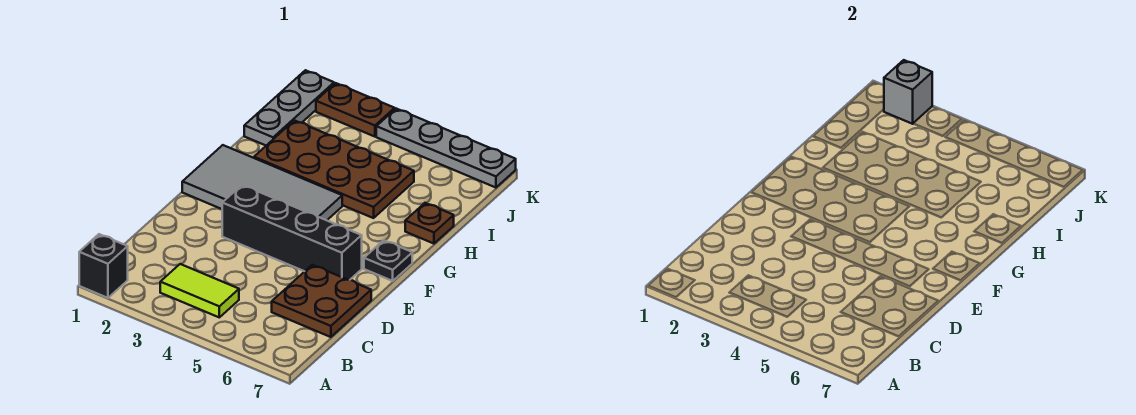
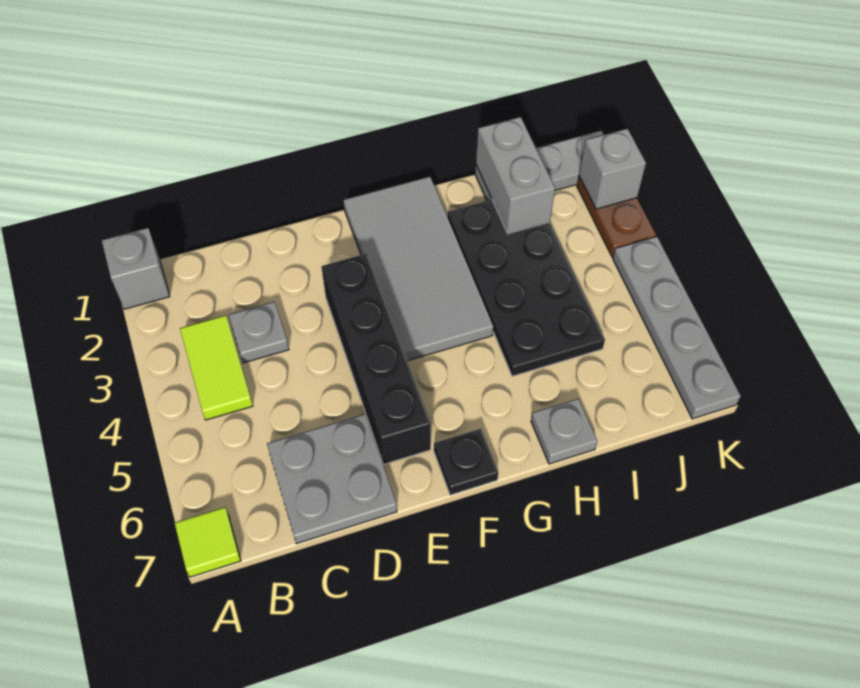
black 1x1 brick [79,234,128,298] -> grey 1x1 brick [102,228,170,309]
none -> lime 1x1 tile [175,507,241,577]
none -> grey 1x1 plate [229,302,289,363]
brown 2x2 plate [272,265,371,337] -> grey 2x2 plate [267,414,397,544]
brown 2x4 plate [254,120,414,218] -> black 2x4 plate [447,199,605,376]
brown 1x1 plate [405,203,454,244] -> grey 1x1 plate [531,399,597,464]
none -> grey 1x2 brick [476,117,555,234]

